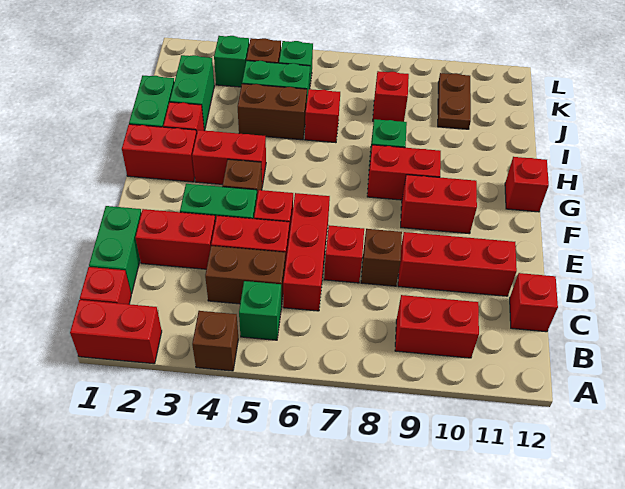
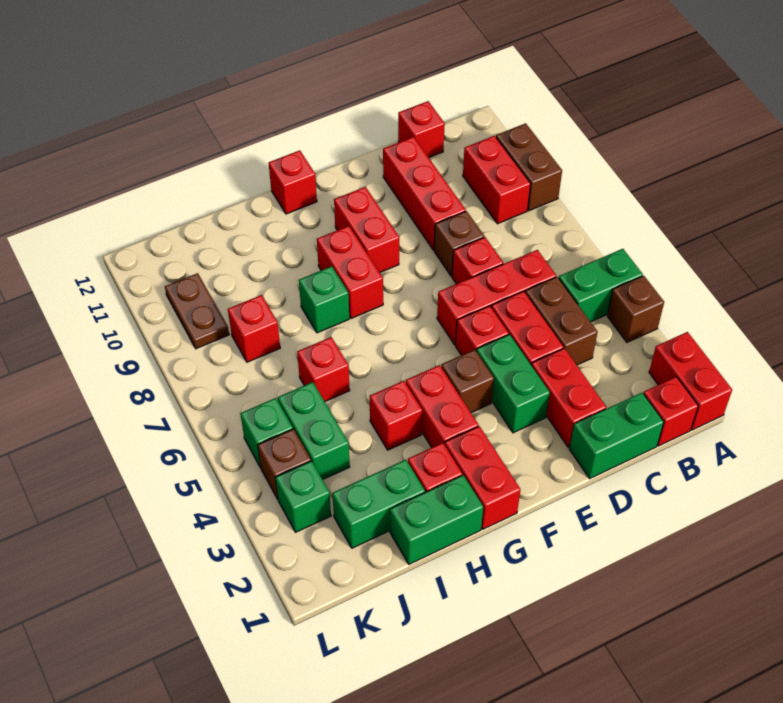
green 1x1 brick [239,281,281,340] -> green 1x2 brick [559,249,643,322]
none -> red 1x1 brick [370,381,422,450]
brown 1x2 brick [238,84,307,140] -> brown 1x2 brick moved to [496,123,562,211]
brown 1x2 plate [438,73,471,129] -> brown 1x2 plate turned to [165,273,229,349]

